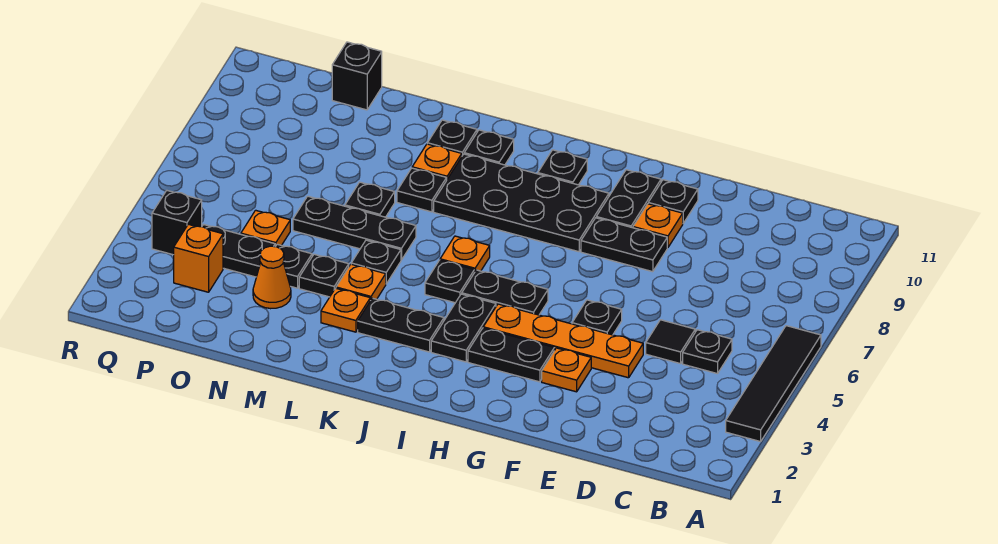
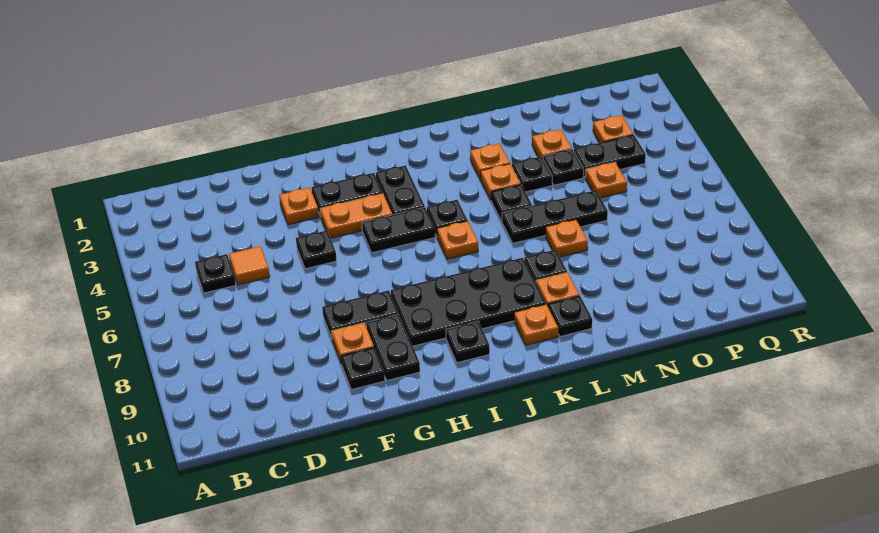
black 1x4 tile [726,326,821,442] -> none
black 1x1 tile [646,320,695,364] -> orange 1x1 tile [229,246,270,285]
orange 1x4 plate [483,304,643,378] -> orange 1x2 plate [320,194,392,238]
black 1x2 plate [358,298,444,352] -> none
black 1x1 plate [464,130,514,165] -> orange 1x1 plate [514,304,558,345]
black 1x1 plate [345,182,395,217] -> orange 1x1 plate [545,220,588,257]
orange 1x1 cone [253,246,291,309] -> orange 1x1 plate [532,130,572,158]
black 1x1 brick [332,42,382,110] -> none
orange 1x1 brick [174,224,223,292] -> orange 1x1 plate [593,115,633,143]
black 1x1 brick [152,191,202,255] -> none

